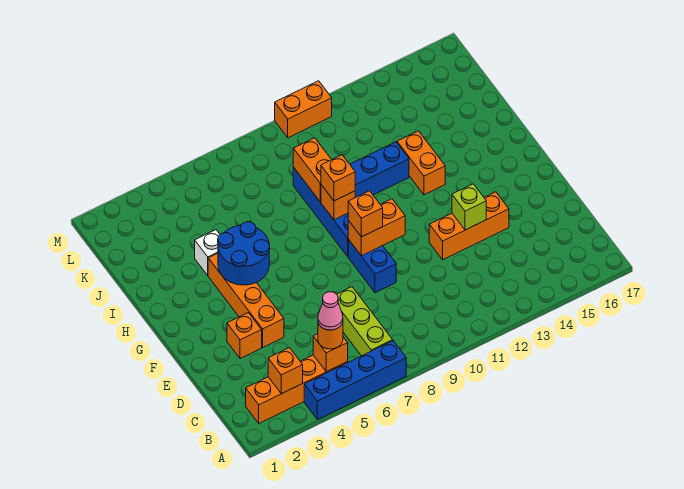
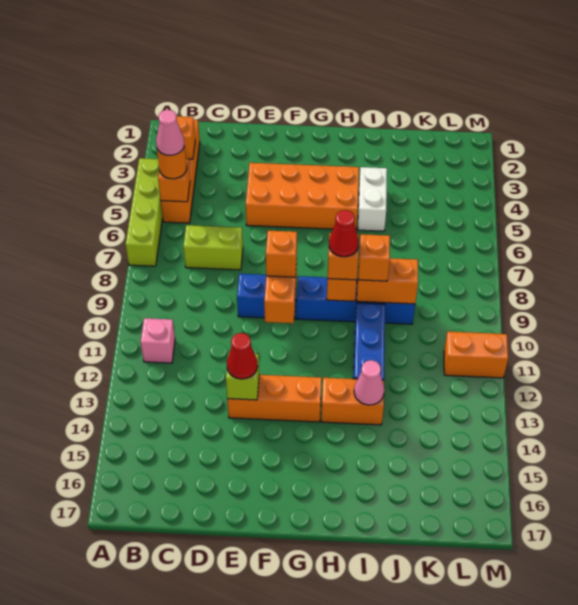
blue 1x4 brick [304,341,406,420] -> lime 1x4 brick [125,158,163,266]
lime 1x3 brick [337,287,393,356] -> lime 1x2 brick [183,225,243,270]
none -> pink 1x1 brick [141,318,175,363]
orange 1x1 brick [227,313,262,359] -> orange 1x1 brick moved to [358,234,390,281]
orange 1x4 brick [208,253,284,347] -> orange 2x4 brick [246,163,359,229]
orange 1x3 brick [429,192,509,260] -> orange 1x3 brick turned to [227,375,322,422]
none -> red 1x1 cone [227,333,258,379]
blue 2x2 round brick [218,222,270,285] -> none
none -> red 1x1 cone [329,210,359,257]
white 1x1 brick [195,230,220,275] -> white 1x2 brick [358,167,387,231]
none -> pink 1x1 cone [354,360,384,405]
orange 1x2 brick [275,81,332,138] -> orange 1x2 brick turned to [444,332,508,378]

